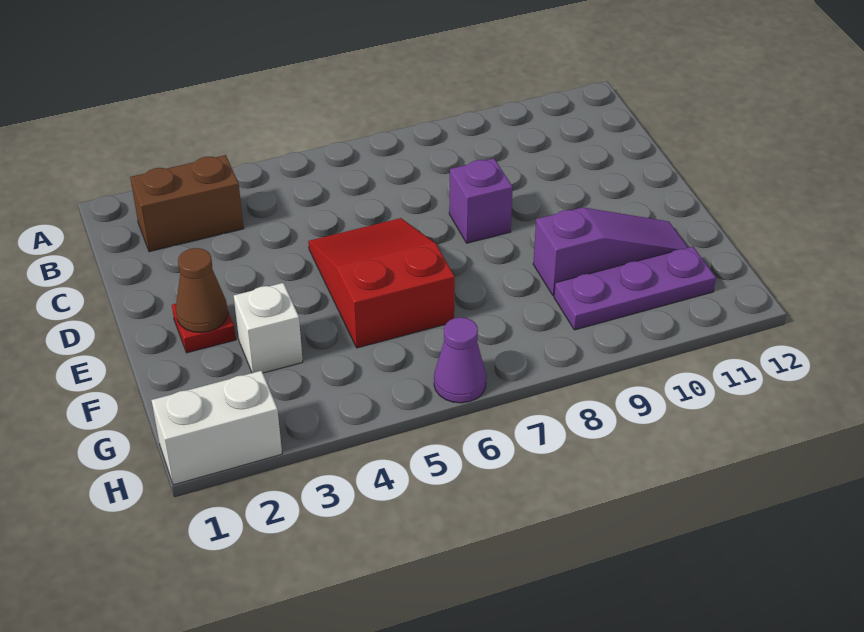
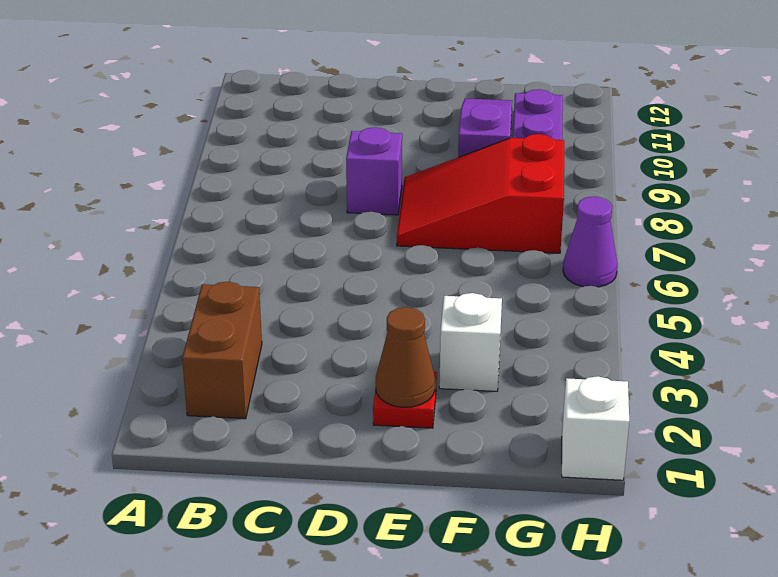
red 2x3 slope [308,218,455,348] -> red 2x3 slope moved to [397,134,564,253]
white 1x2 brick [151,371,282,485] -> white 1x1 brick [562,376,629,480]

